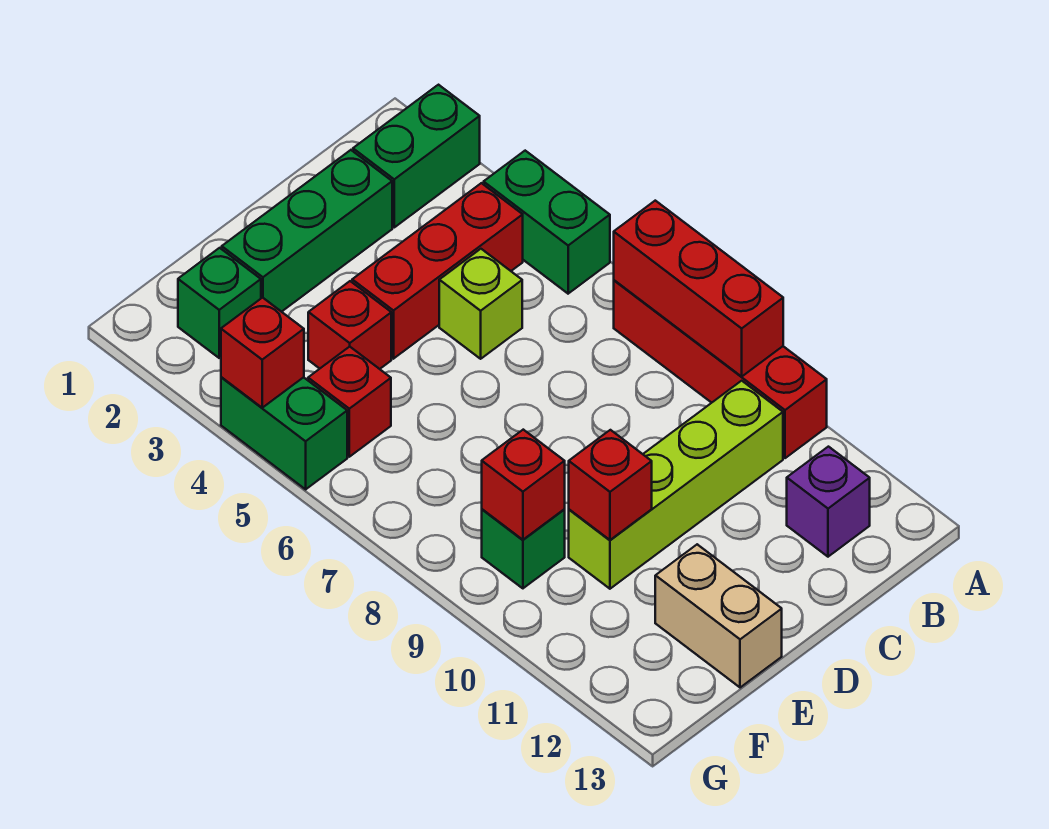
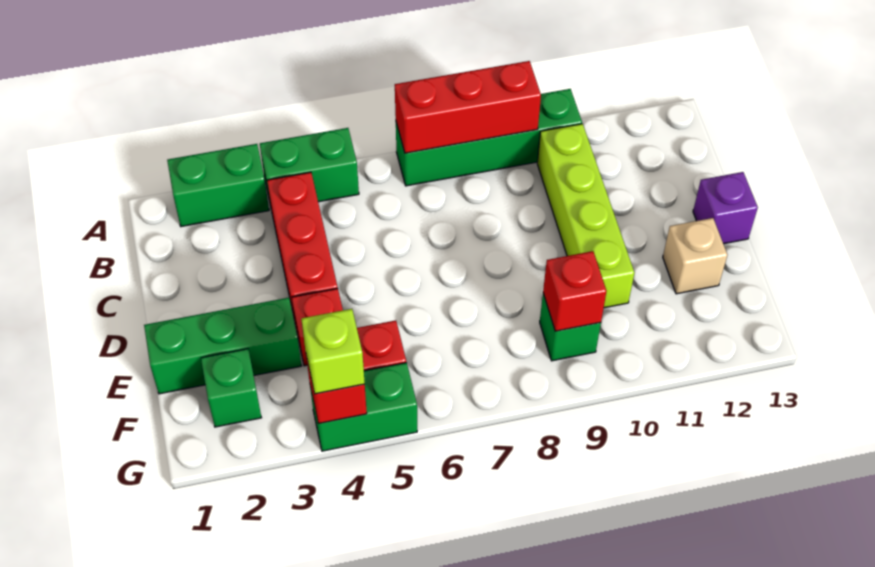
green 1x2 brick [353,85,480,227] -> green 1x2 brick turned to [167,144,269,227]
red 1x4 brick [614,280,827,458] -> green 1x4 brick [396,89,582,186]
purple 1x1 brick [787,447,870,557] -> purple 1x1 brick moved to [693,172,758,244]
green 1x3 brick [222,150,392,312] -> green 1x3 brick turned to [144,298,302,394]
lime 1x1 brick [439,249,522,359] -> lime 1x1 brick moved to [302,309,365,394]
red 1x1 brick [569,430,652,540] -> none
tan 1x2 brick [655,544,782,688] -> tan 1x1 brick [663,218,727,294]

